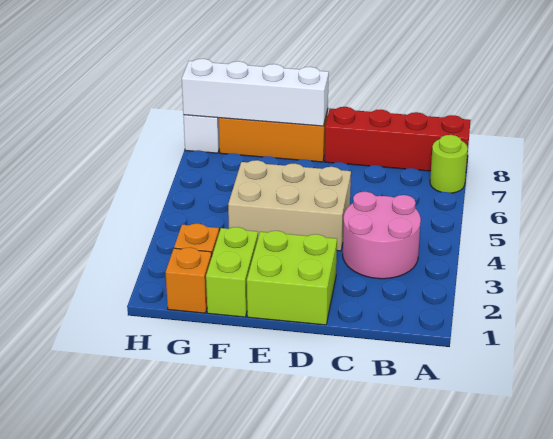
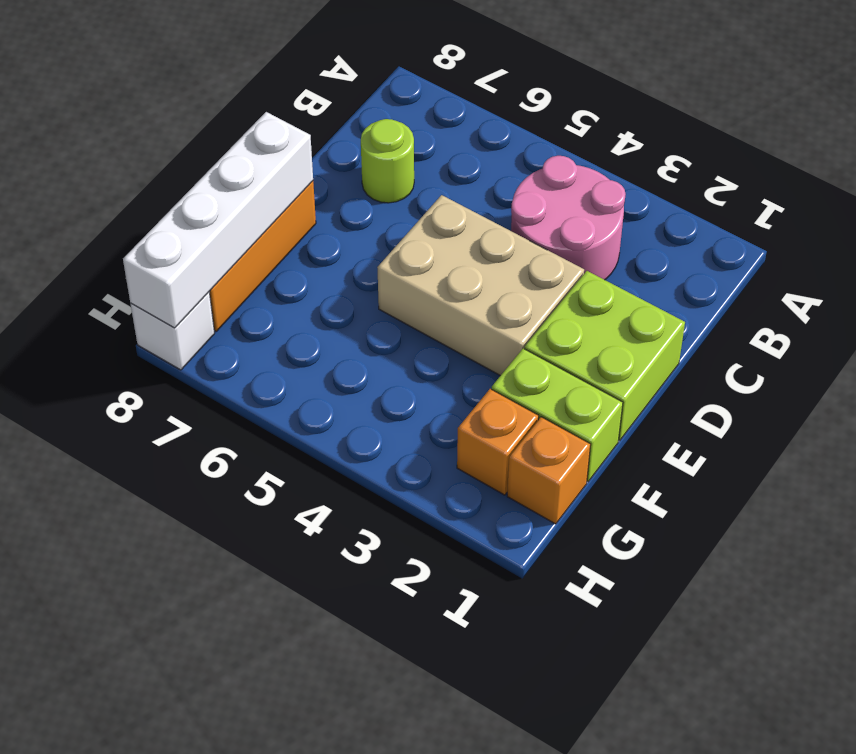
lime 1x1 round brick [430,135,468,193] -> lime 1x1 round brick moved to [361,119,414,203]
red 1x4 brick [325,107,471,171] -> none
tan 2x3 brick [228,160,351,251] -> tan 2x3 brick turned to [377,195,584,376]

